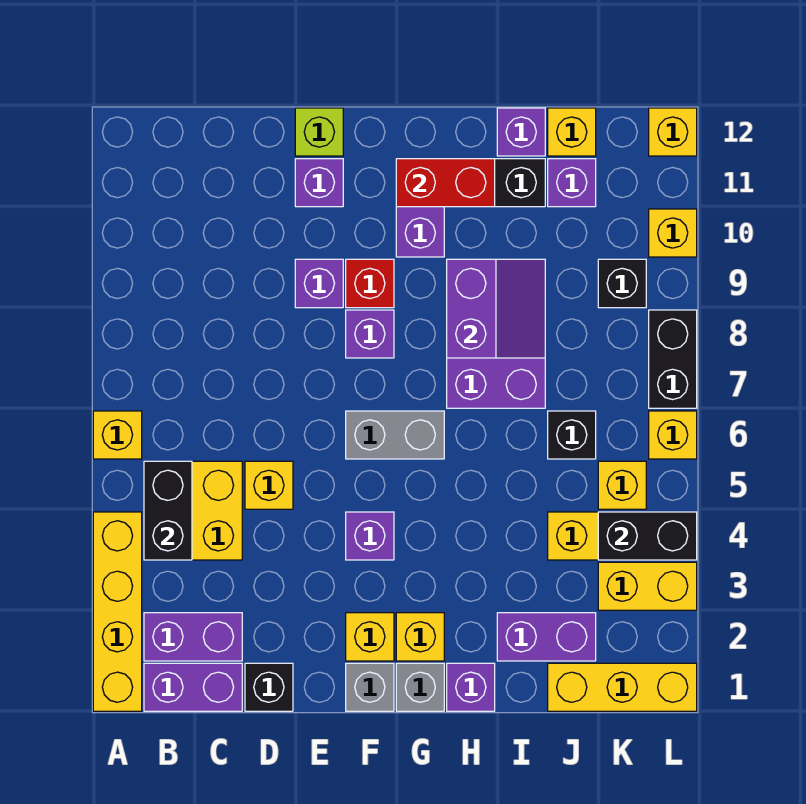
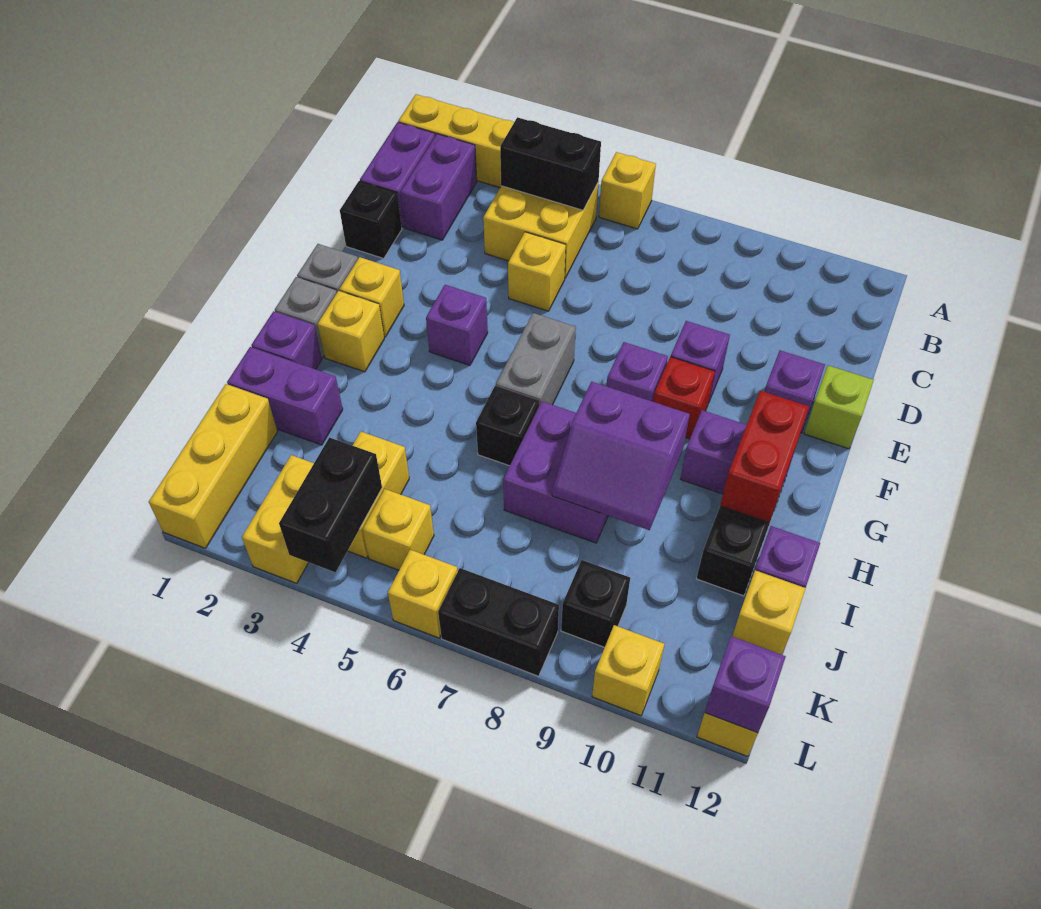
purple 1x2 brick [497,613,596,661] -> purple 1x2 brick turned to [227,347,343,445]
black 1x1 brick [548,411,596,459] -> black 1x1 brick moved to [476,386,539,466]
purple 1x1 brick [548,159,596,207] -> purple 1x1 brick moved to [705,636,786,733]

